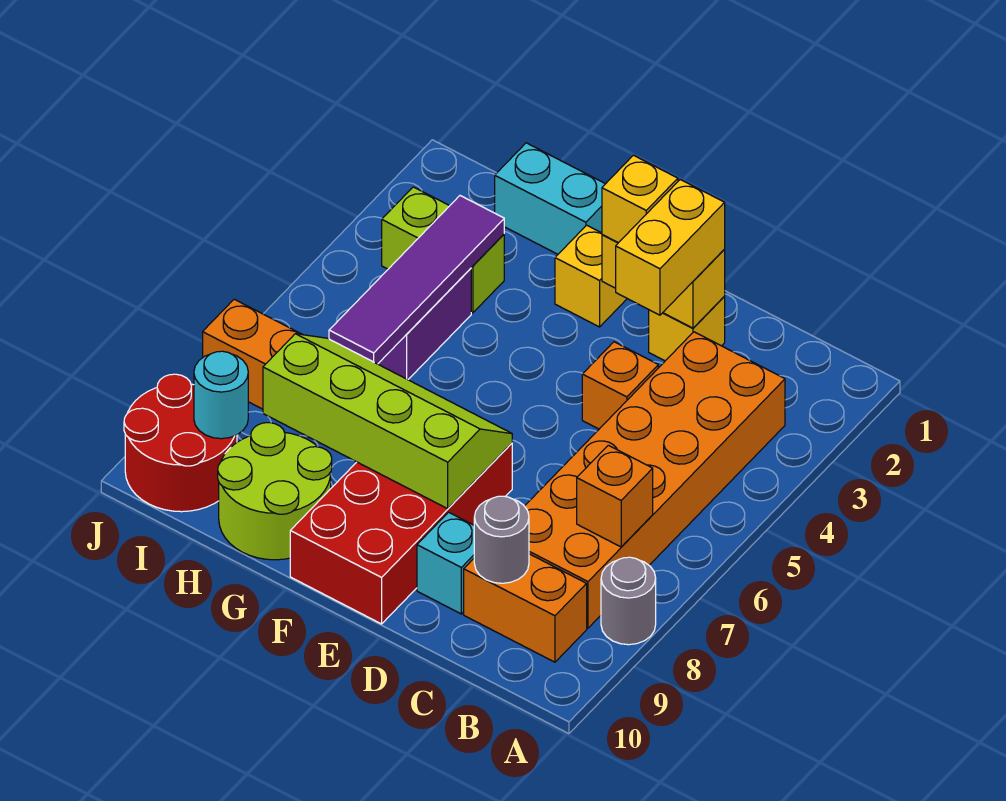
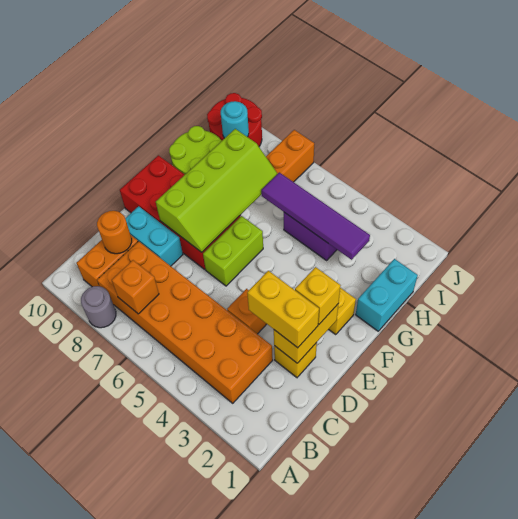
grey 1x1 round brick [474,496,529,583] -> orange 1x1 round brick [97,211,132,254]
cyan 1x1 brick [417,512,474,614] -> cyan 1x2 brick [125,206,183,266]
lime 1x2 brick [382,187,504,313] -> lime 1x2 brick moved to [203,216,263,286]

